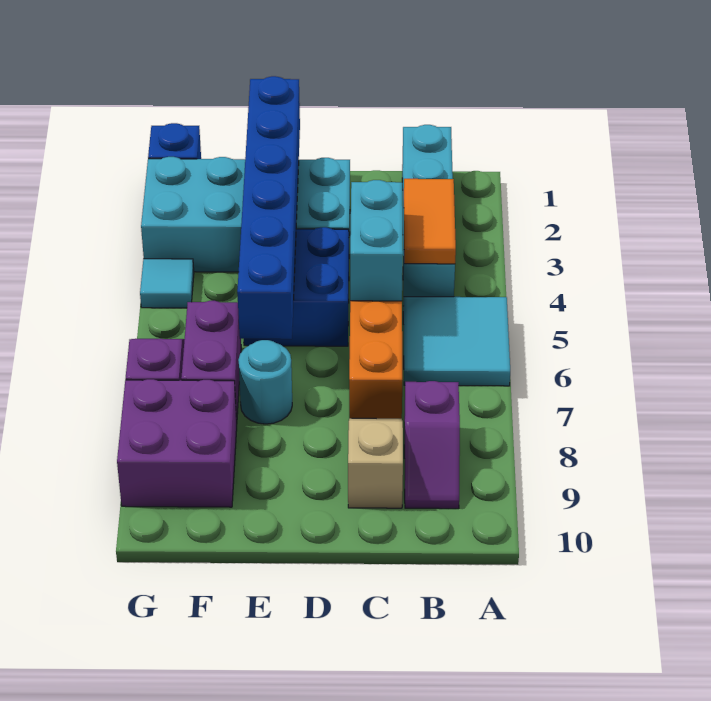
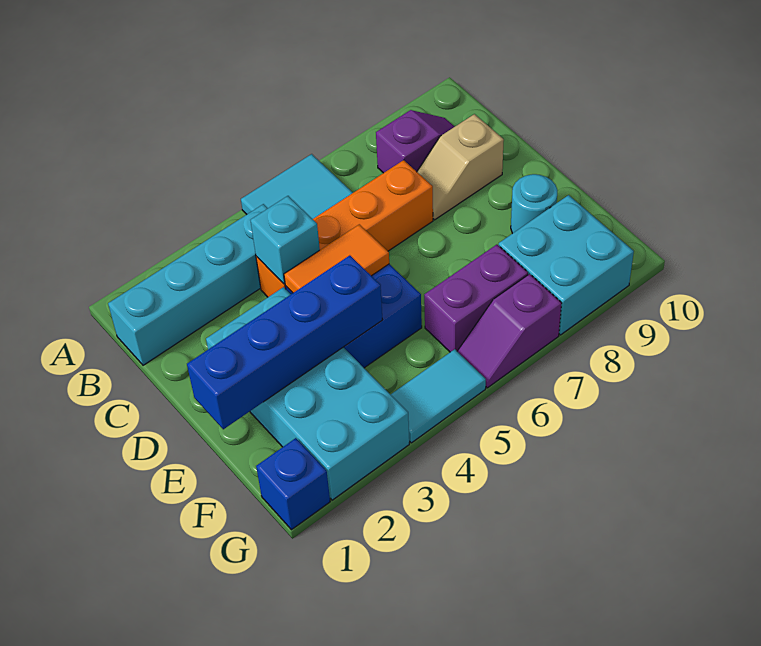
orange 1x2 tile [404,179,456,264] -> orange 1x2 tile moved to [284,224,389,293]
cyan 1x2 brick [350,180,403,301] -> cyan 1x1 brick [250,196,320,284]
blue 1x6 brick [237,76,300,339] -> blue 1x4 brick [187,255,382,429]
cyan 1x1 round brick [238,340,292,424] -> cyan 1x1 round brick moved to [511,174,557,233]
purple 2x2 brick [117,379,237,507] -> cyan 2x2 brick [499,195,634,335]
cyan 1x1 tile [140,259,194,308] -> cyan 1x2 tile [391,349,486,443]

